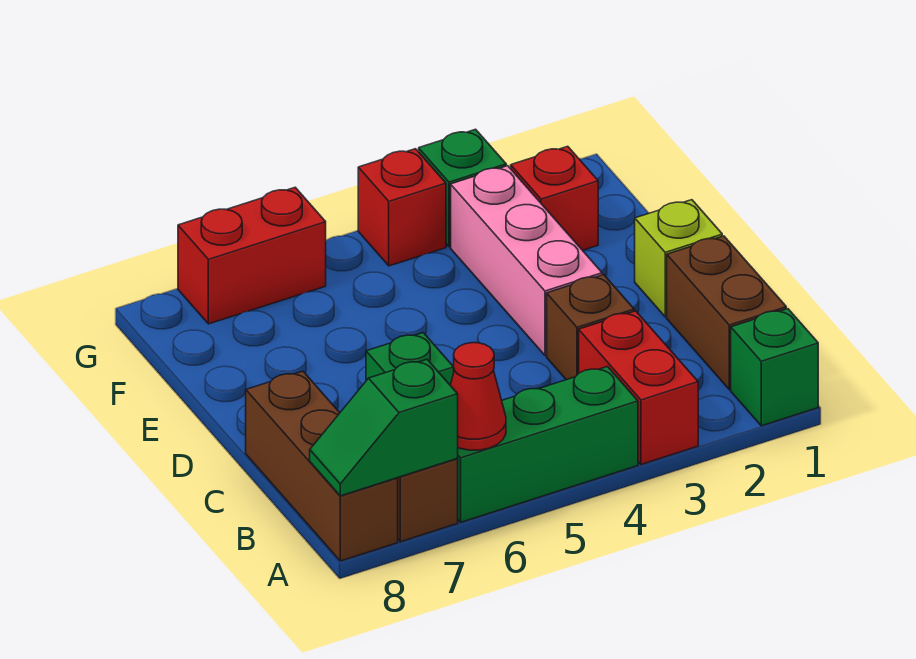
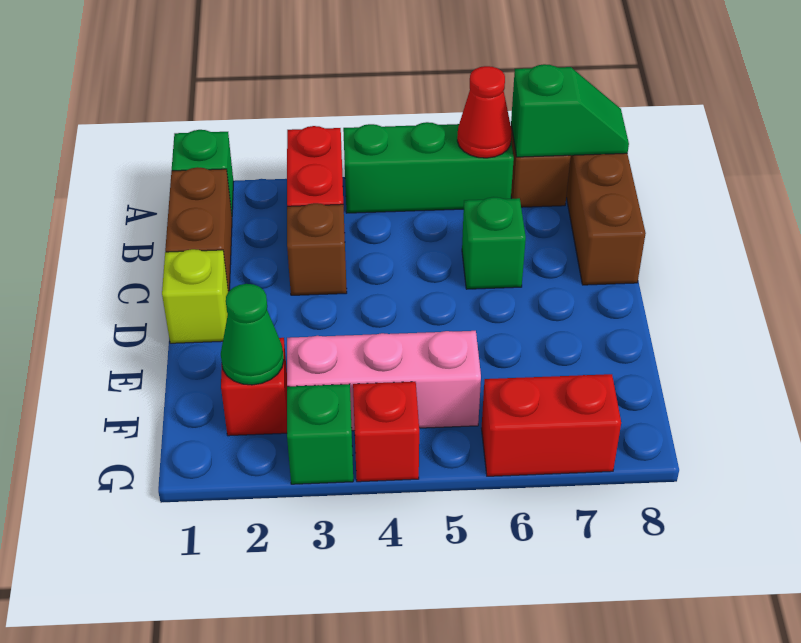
pink 1x3 brick [451,166,602,356] -> pink 1x3 brick turned to [287,331,481,431]
none -> green 1x1 cone [221,284,284,385]

